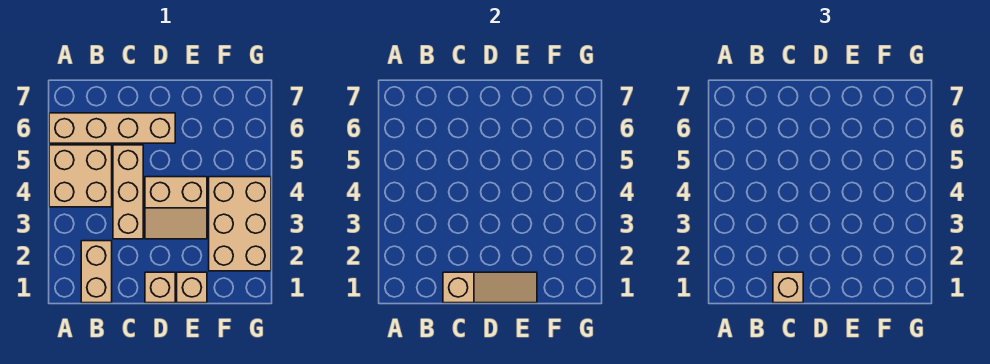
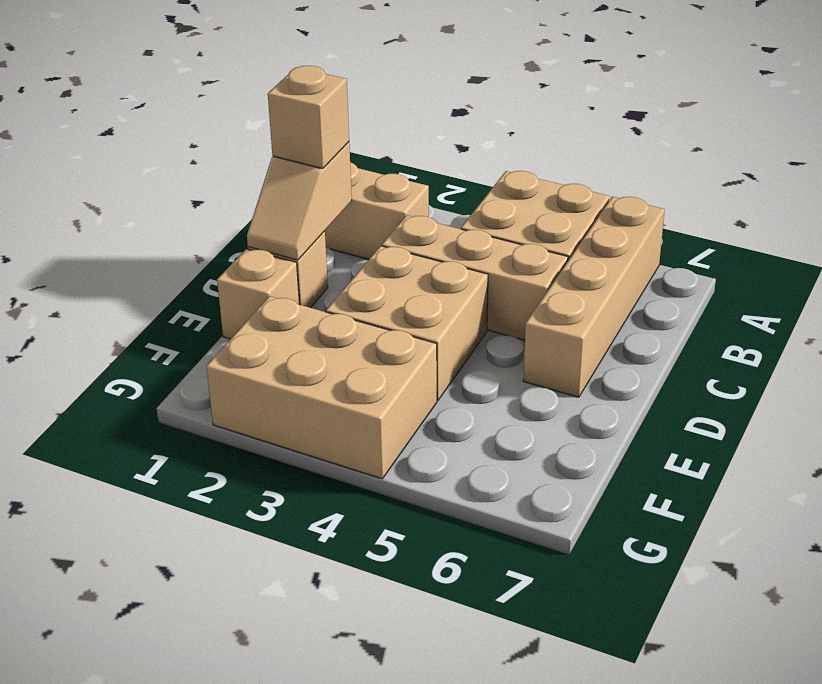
tan 1x3 slope [443,272,537,303] -> tan 1x2 slope [247,142,352,260]
tan 2x2 slope [145,177,207,239] -> tan 2x2 brick [326,246,488,400]

